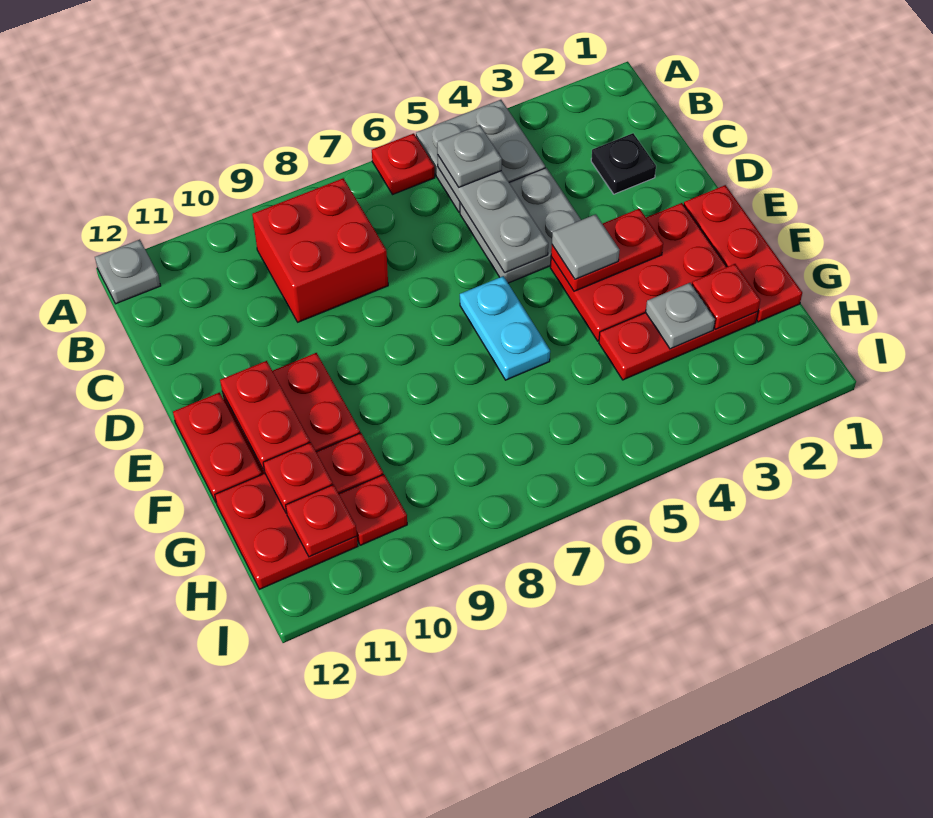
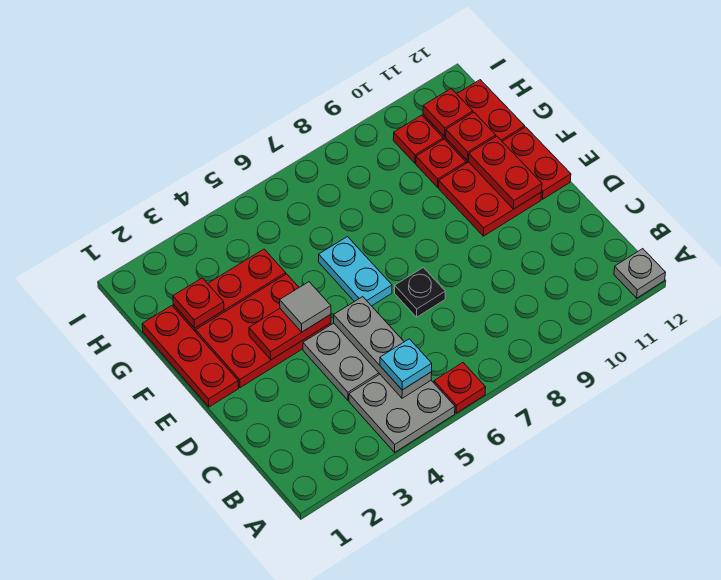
grey 1x1 plate [437,125,502,187] -> cyan 1x1 plate [380,339,432,390]
red 2x2 brick [252,178,388,322] -> none
black 1x1 plate [591,133,656,194] -> black 1x1 plate moved to [395,268,445,317]
grey 1x1 plate [646,283,715,349] -> none

